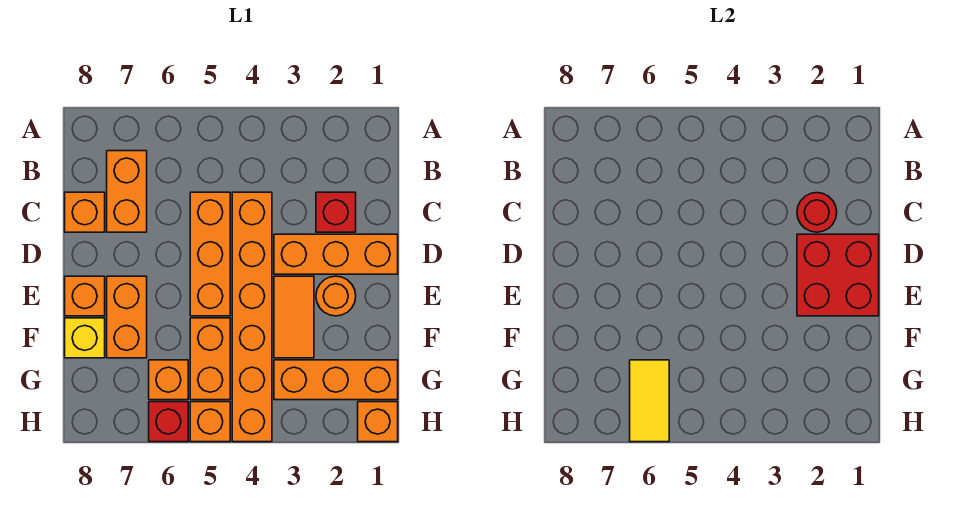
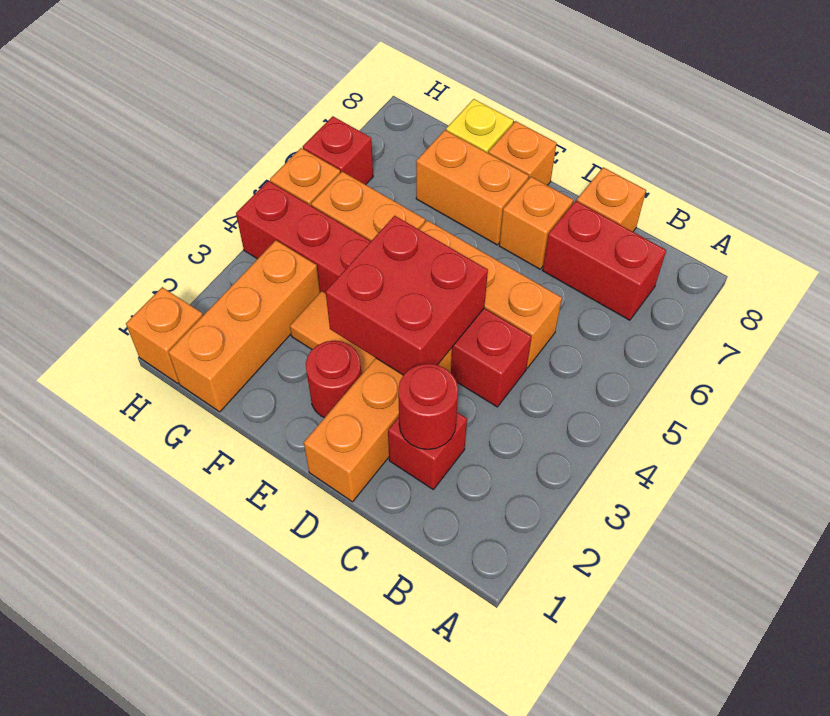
orange 1x2 brick [107,151,147,232] -> red 1x2 brick [543,201,666,320]
orange 1x6 brick [232,192,272,442] -> red 1x6 brick [236,181,532,407]
red 2x2 brick [797,234,879,316] -> red 2x2 brick moved to [326,216,488,375]
orange 1x1 round brick [316,276,356,316] -> red 1x1 round brick [306,341,362,418]
orange 1x1 brick [149,360,188,400] -> orange 1x1 brick moved to [499,177,573,269]
yellow 1x2 tile [630,360,669,442] -> none

